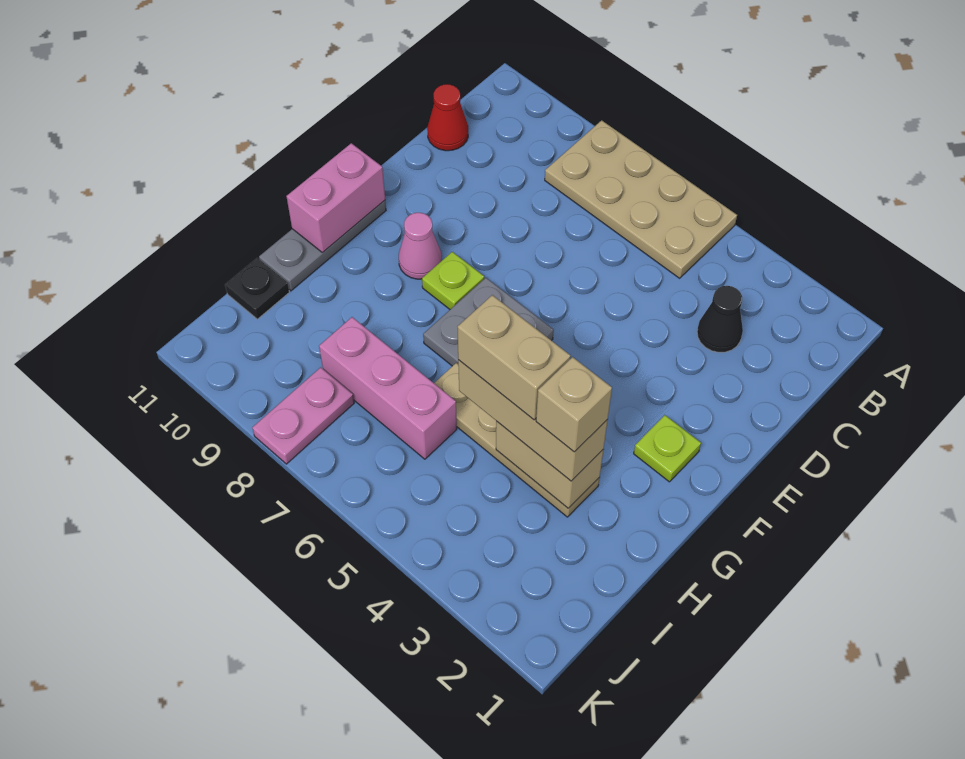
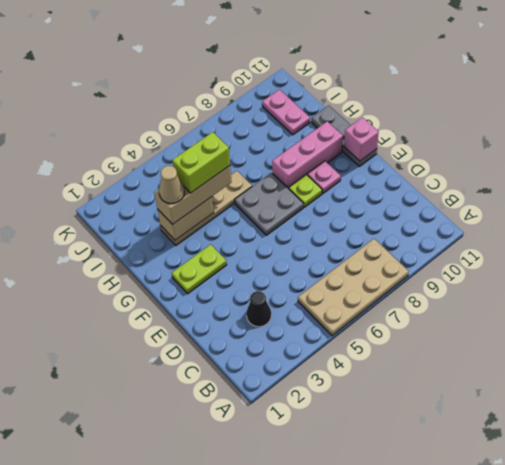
red 1x1 cone [427,84,468,151] -> none
lime 1x1 plate [634,415,701,482] -> lime 1x2 plate [172,244,227,294]
pink 1x1 cone [399,213,442,279] -> pink 1x1 plate [307,161,341,193]
pink 1x2 brick [286,143,385,253] -> pink 1x1 brick [344,117,379,161]
tan 1x1 brick [536,357,612,452] -> tan 1x1 cone [159,166,184,203]
tan 1x2 brick [458,295,571,420] -> lime 1x2 brick [172,132,230,193]
pink 1x3 brick [319,317,457,459] -> pink 1x3 brick moved to [272,121,343,189]
black 1x1 plate [225,258,289,319] -> none
pink 1x2 plate [252,367,354,464] -> pink 1x2 plate moved to [262,90,310,135]

